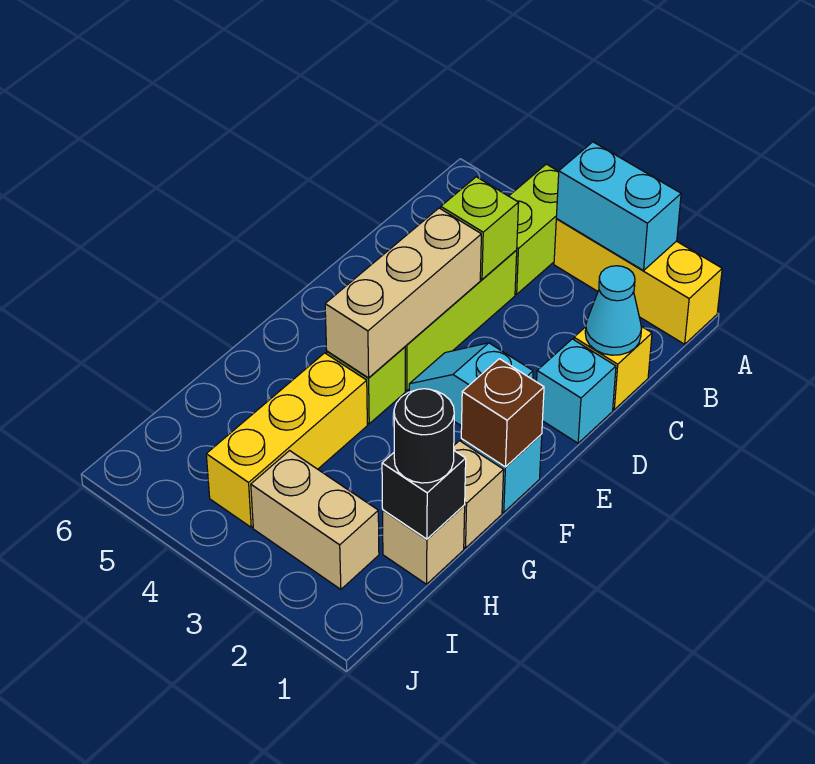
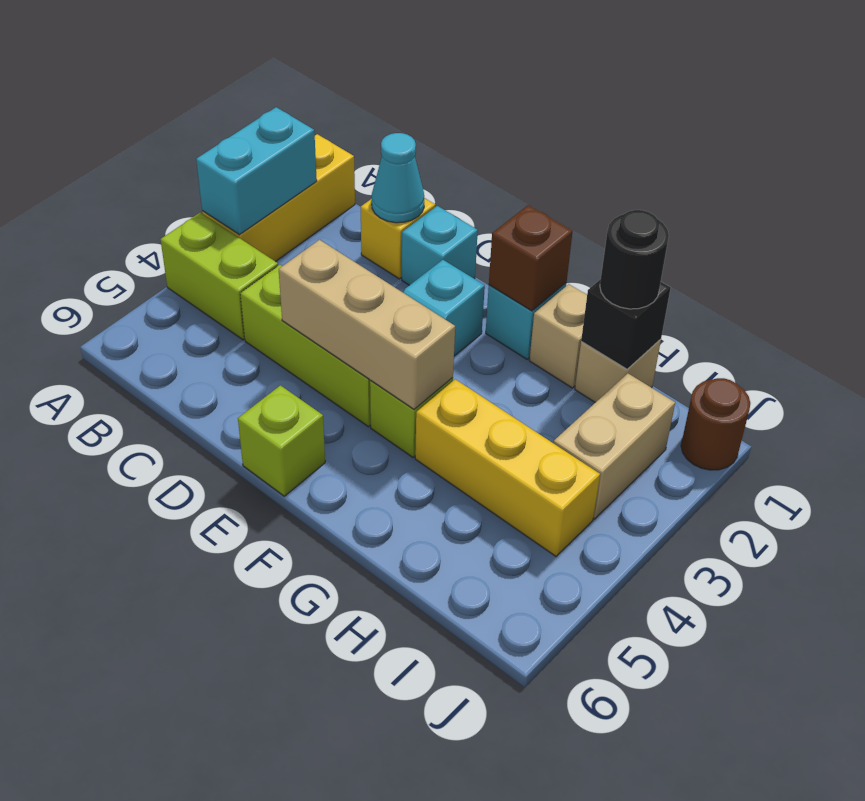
lime 1x1 brick [441,177,519,279] -> lime 1x1 brick moved to [238,385,325,496]
none -> brown 1x1 round brick [681,378,750,470]

